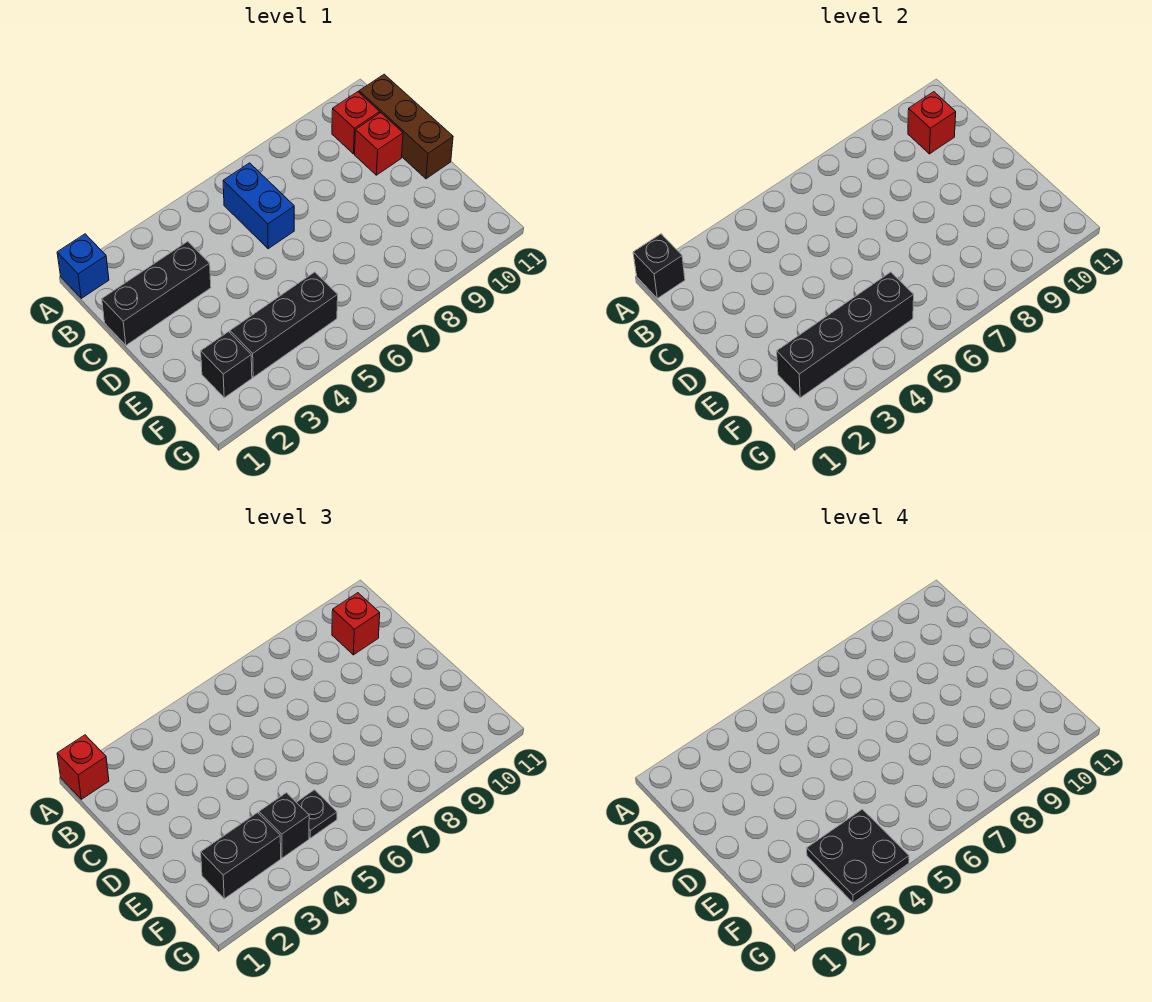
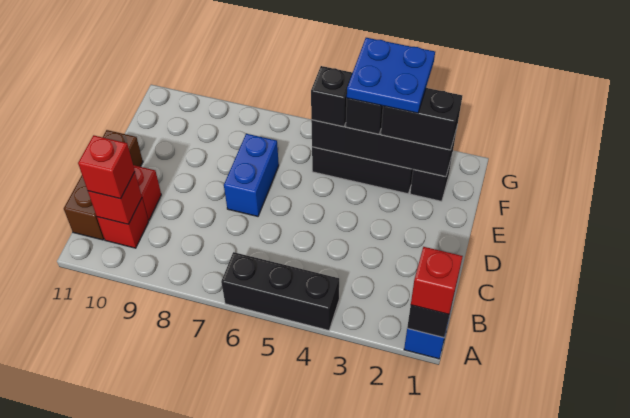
blue 1x2 brick [223,163,294,249] -> blue 1x2 brick moved to [224,134,279,216]
black 1x3 brick [102,241,211,345] -> black 1x3 brick moved to [221,252,339,330]
black 2x2 plate [807,809,909,903] -> blue 2x2 plate [347,38,435,113]
black 1x1 plate [296,790,337,838] -> black 1x1 brick [311,66,353,127]

